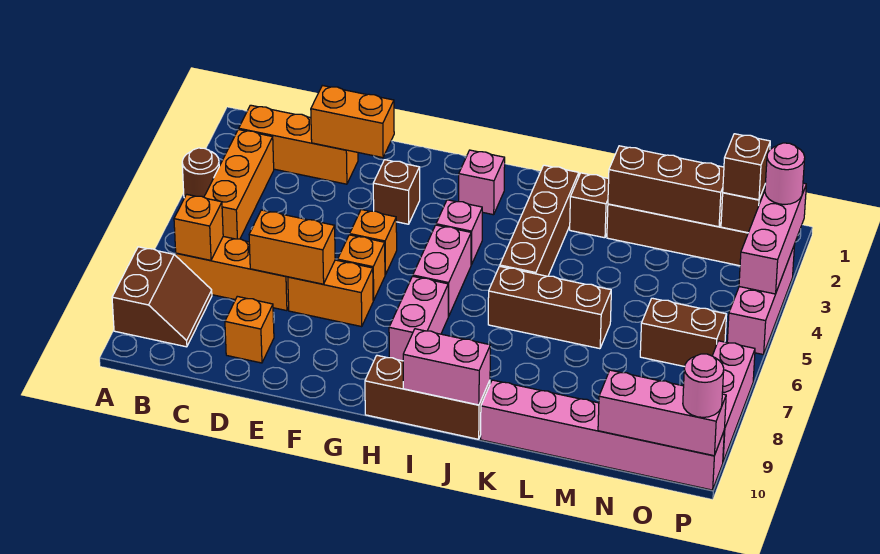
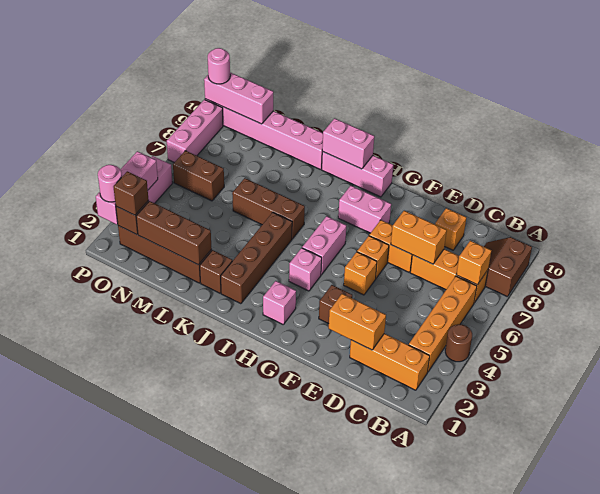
orange 1x3 brick [204,129,274,239] -> orange 1x4 brick [409,276,477,372]
pink 1x2 brick [389,276,448,361] -> pink 1x2 brick turned to [338,186,391,233]
brown 1x3 brick [365,355,490,439] -> pink 1x3 brick [322,152,393,197]

